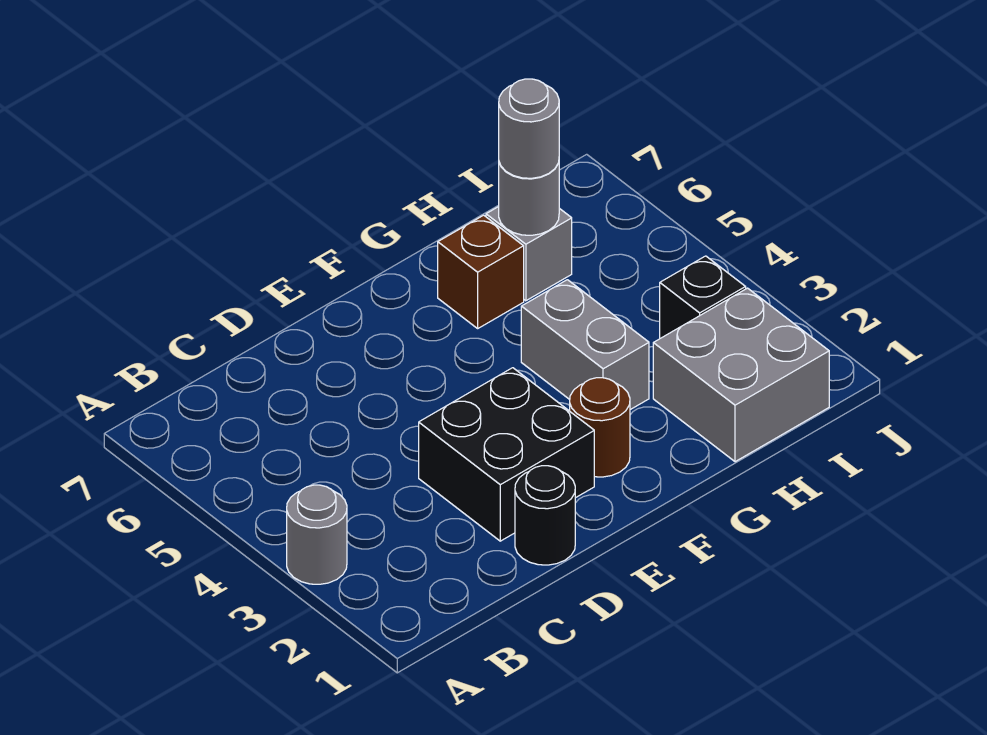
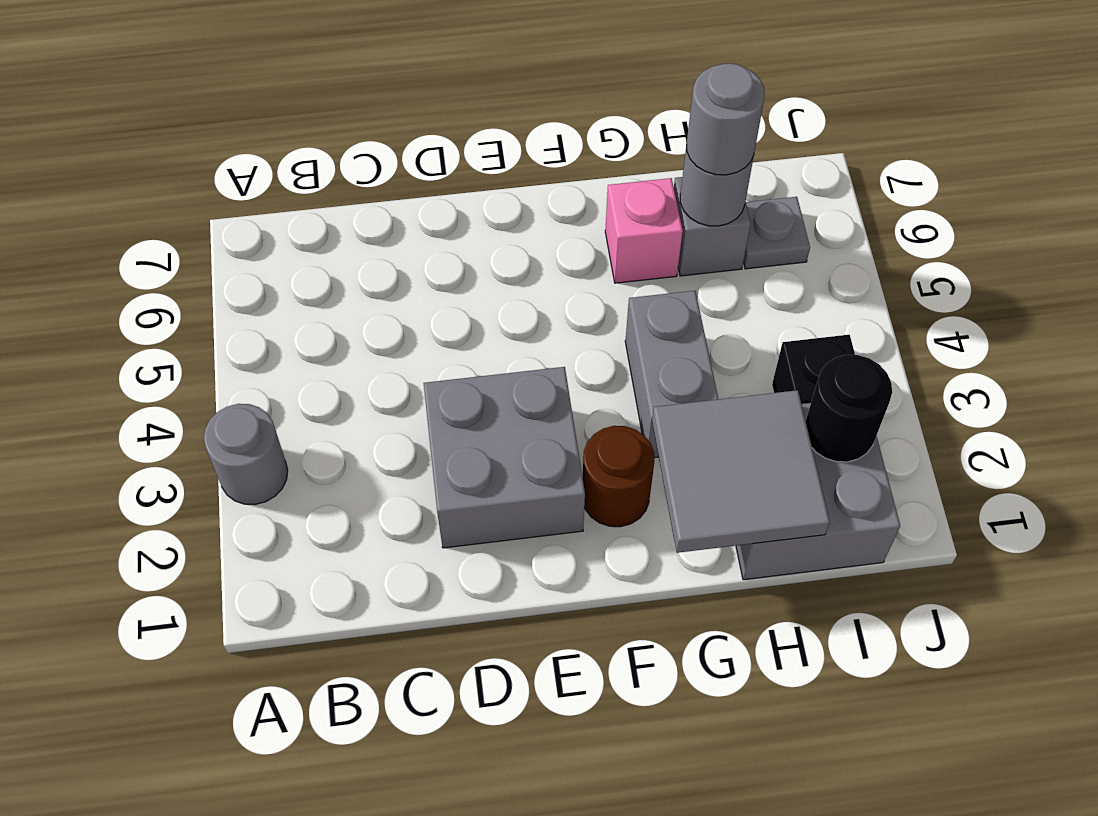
black 1x1 round brick [515,466,575,565] -> black 1x1 round brick moved to [806,355,892,462]
black 2x2 brick [419,368,594,541] -> grey 2x2 brick [424,367,585,548]
none -> grey 2x2 tile [652,390,830,553]
brown 1x1 brick [438,215,524,328] -> pink 1x1 brick [605,178,683,283]
none -> grey 1x1 plate [743,197,810,269]

